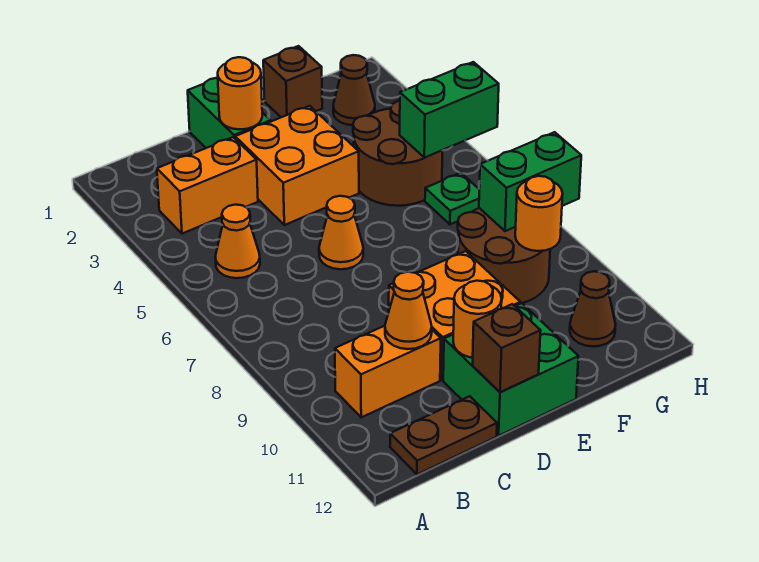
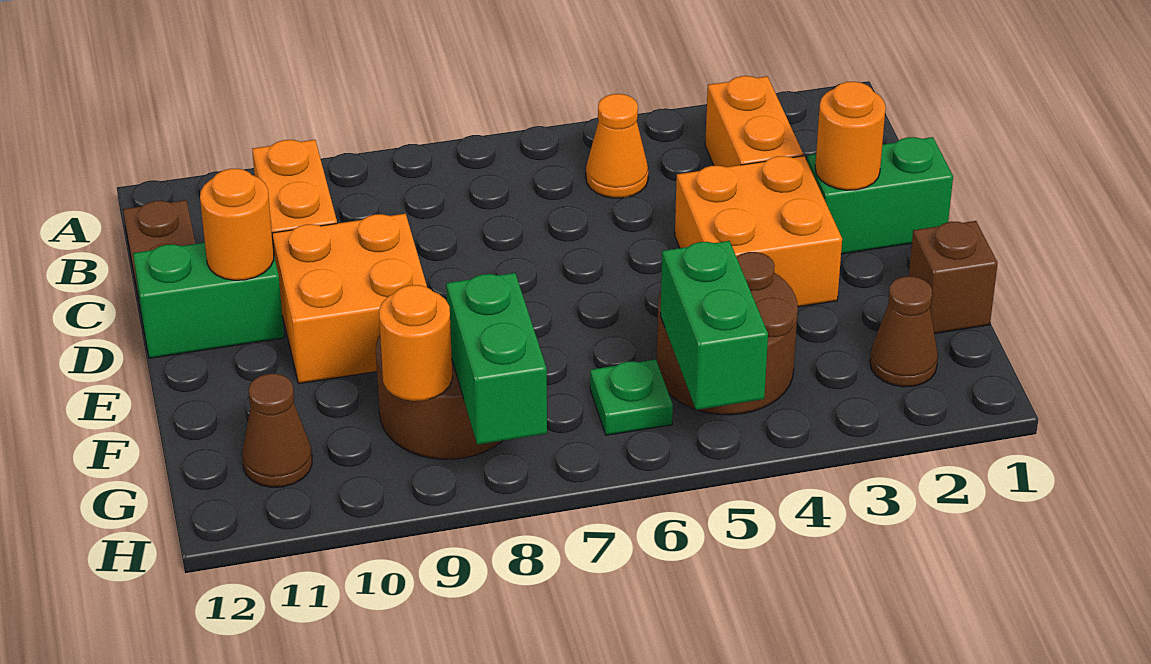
orange 1x1 cone [385,272,432,349] -> none
orange 1x1 cone [319,196,363,269] -> none
green 2x2 brick [443,303,579,435] -> green 1x2 brick [133,243,284,358]
brown 1x1 brick [472,304,541,392] -> none

